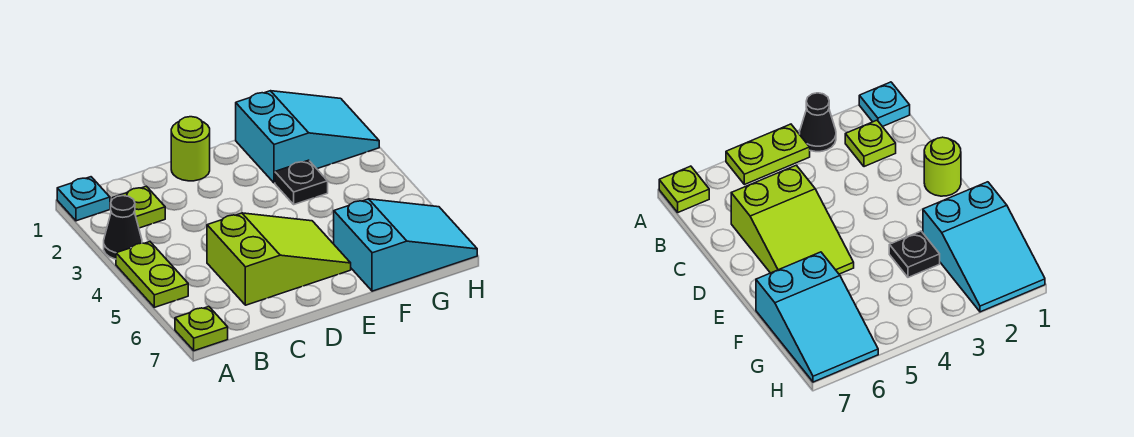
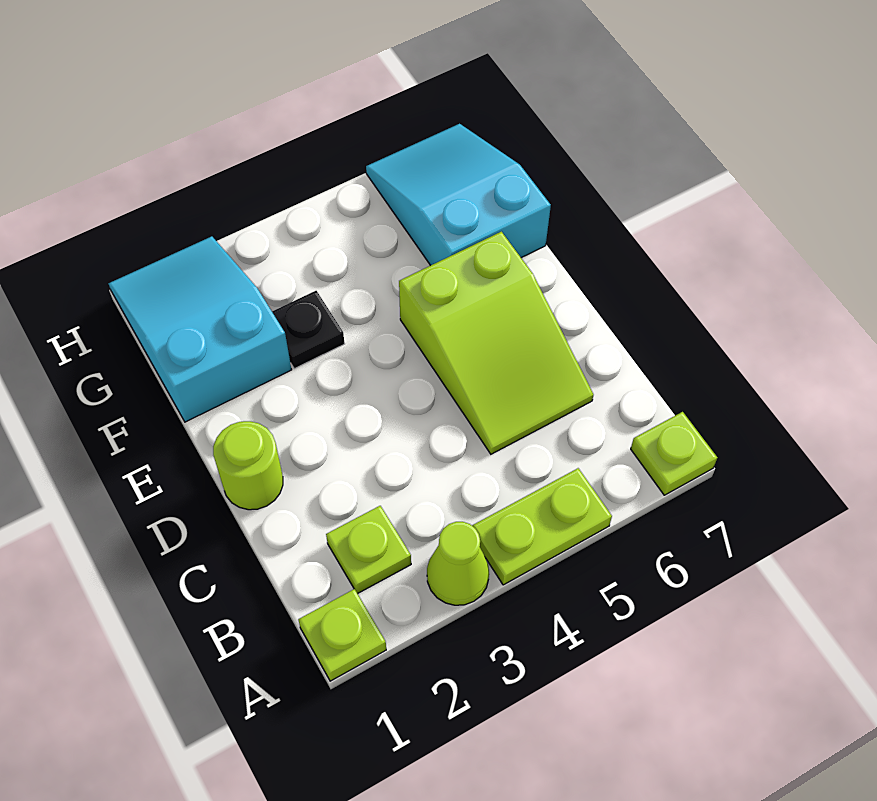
cyan 1x1 plate [57,177,110,221] -> lime 1x1 plate [298,589,386,681]
black 1x1 cone [104,196,142,259] -> lime 1x1 cone [427,522,489,605]
lime 2x3 slope [207,213,351,305] -> lime 2x3 slope turned to [399,232,594,454]

